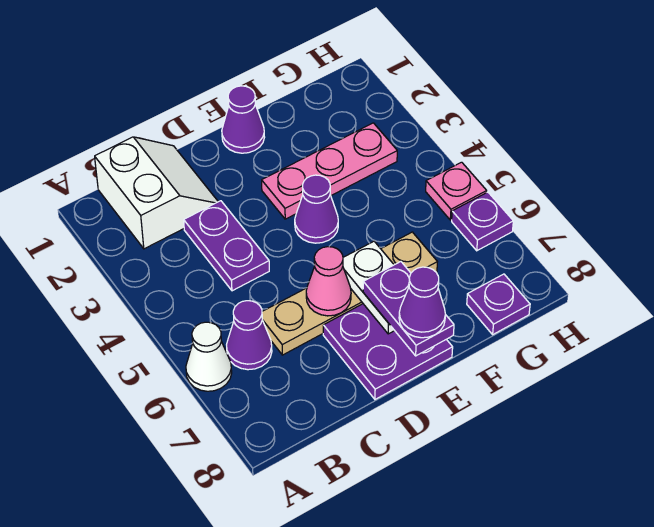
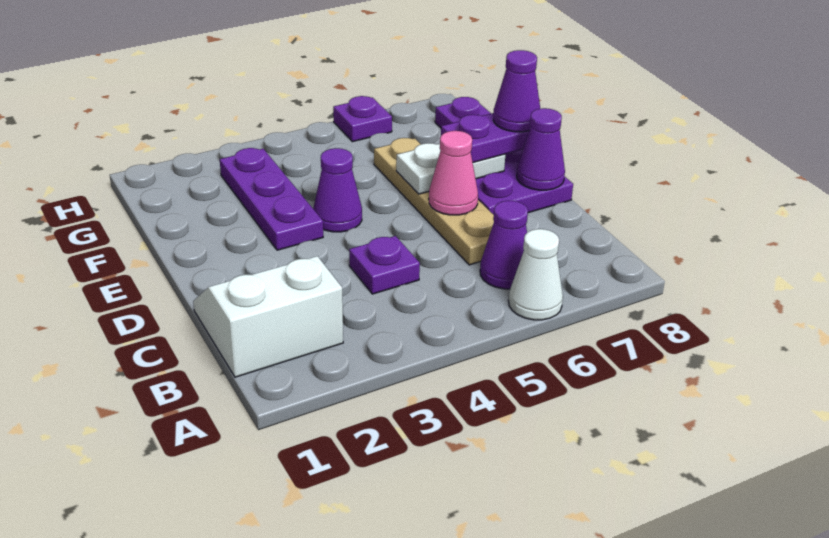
purple 1x2 plate [184,201,269,291] -> purple 1x1 plate [349,236,420,294]
purple 1x1 cone [222,86,265,153] -> purple 1x1 cone moved to [516,108,565,190]
pink 1x3 plate [262,123,397,219] -> purple 1x3 plate [220,148,323,250]
pink 1x1 plate [426,162,487,220] -> none

